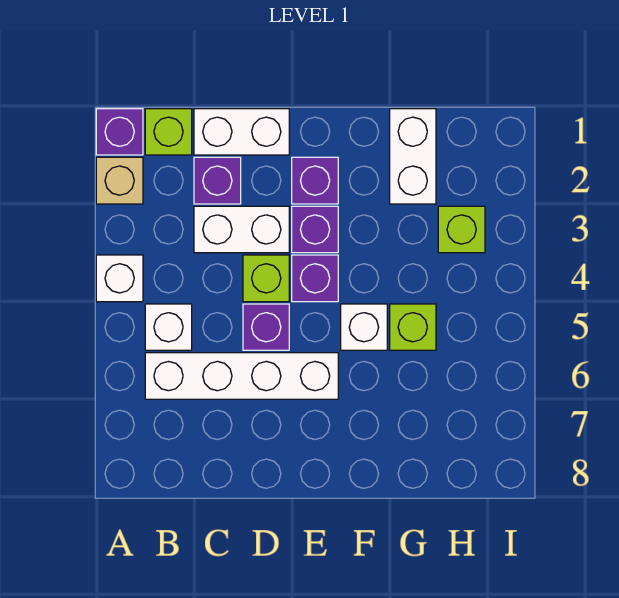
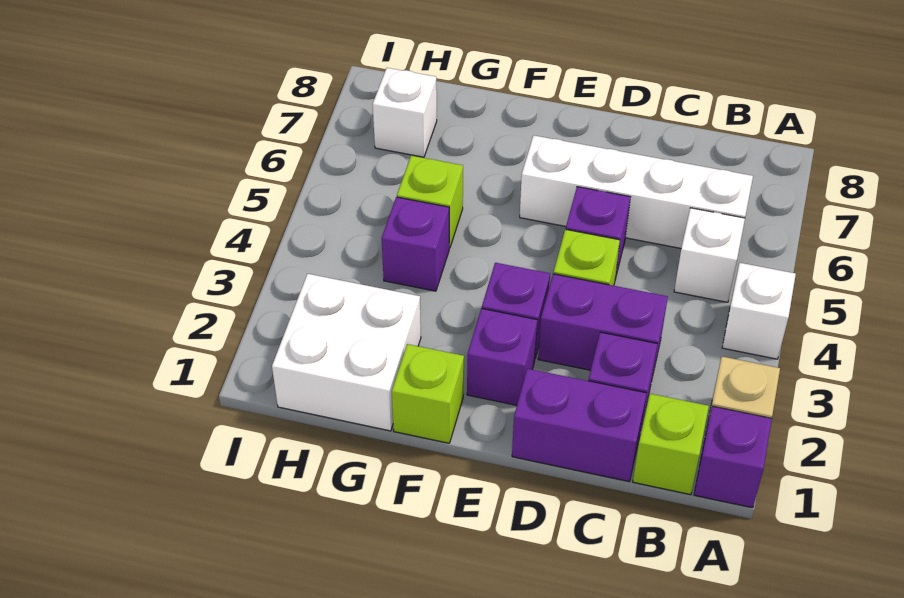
white 1x2 brick [194,109,289,155] -> purple 1x2 brick [512,369,647,481]
white 1x2 brick [194,206,289,253] -> purple 1x2 brick [538,274,668,382]
purple 1x1 brick [292,255,338,302] -> purple 1x1 brick moved to [382,197,449,291]
white 1x1 brick [341,304,387,350] -> white 1x1 brick moved to [373,68,437,157]
white 1x2 brick [390,109,436,204] -> white 2x2 brick [272,274,421,431]
lime 1x1 brick [438,206,485,253] -> lime 1x1 brick moved to [392,344,464,443]

